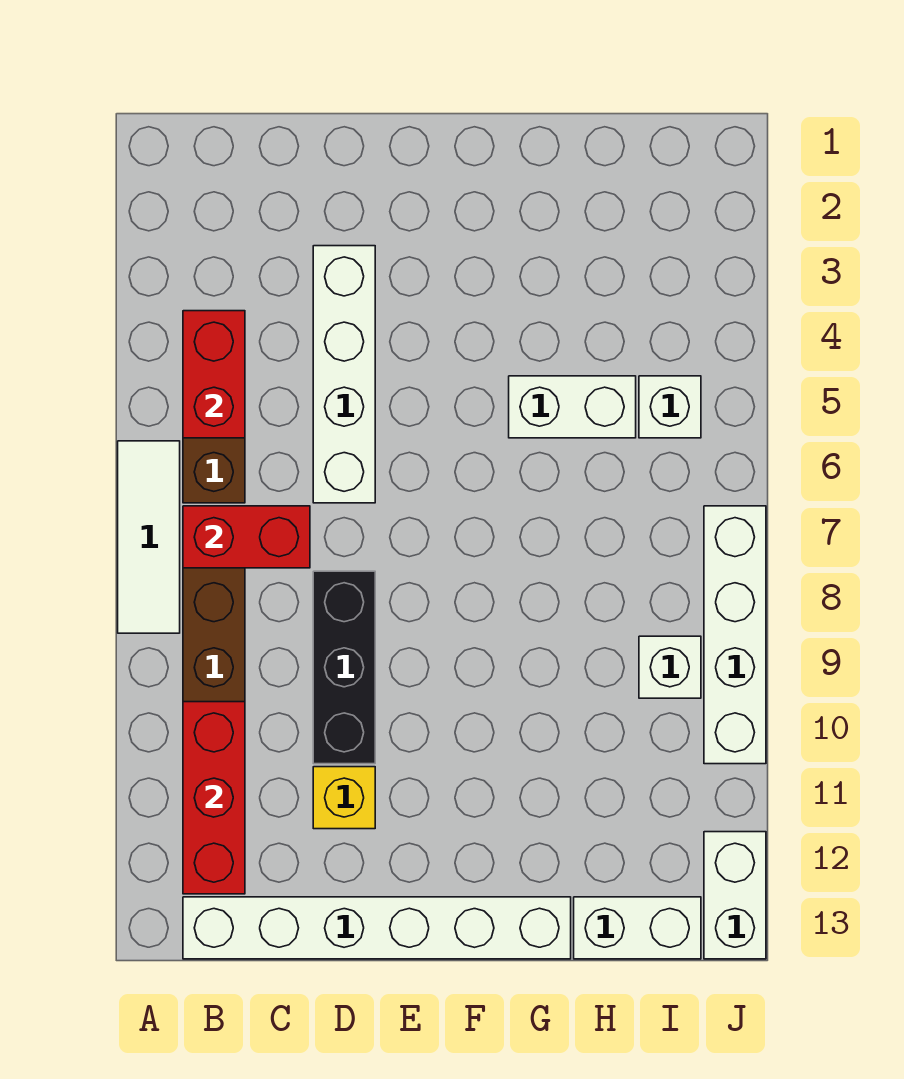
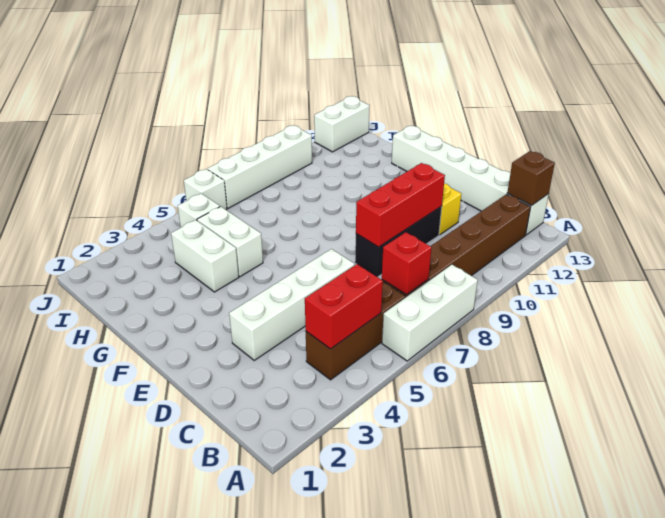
white 1x3 tile [118,441,180,633] -> white 1x3 brick [382,265,478,361]
red 1x2 brick [183,506,310,568] -> red 1x1 brick [382,232,432,295]
red 1x3 brick [183,702,245,894] -> red 1x3 brick moved to [356,163,445,247]
none -> brown 1x1 brick [507,151,555,206]
white 1x2 brick [574,897,701,959] -> white 1x2 brick moved to [171,220,239,292]
white 1x1 brick [639,636,701,698] -> white 1x1 brick moved to [184,169,227,210]

